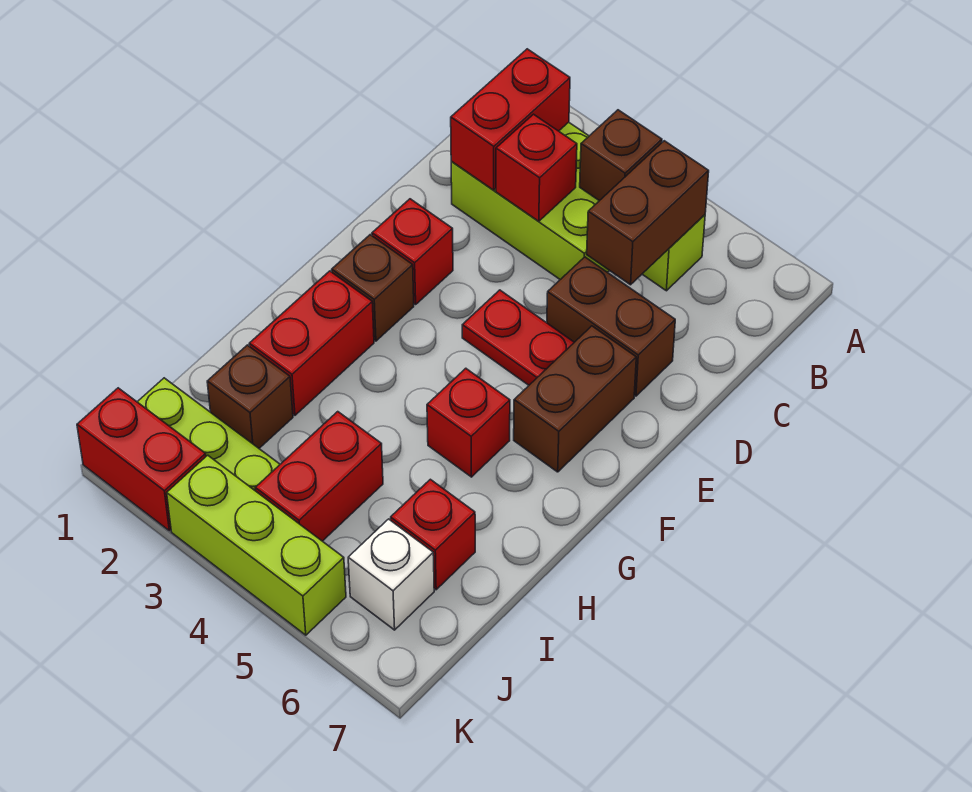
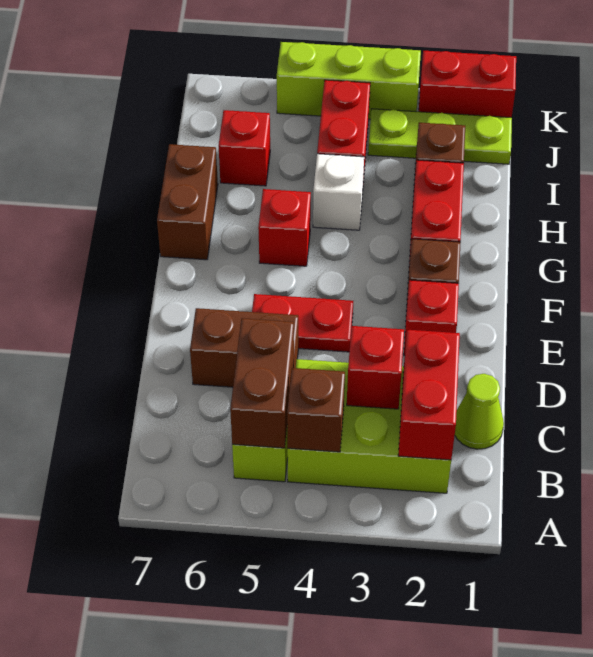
none -> lime 1x1 cone [455,374,504,449]
brown 1x2 brick [514,326,636,472] -> brown 1x2 brick moved to [157,144,218,260]
white 1x1 brick [348,519,434,630] -> white 1x1 brick moved to [313,154,364,230]

